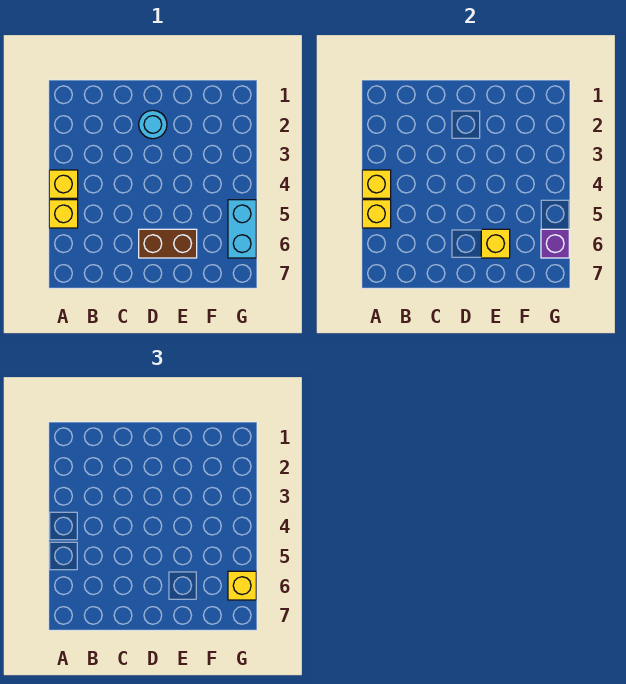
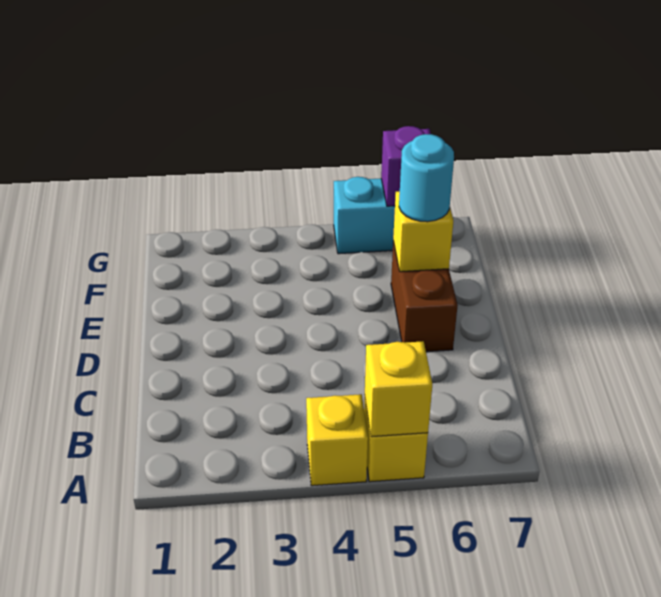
yellow 1x1 brick [362,170,391,198] -> none
cyan 1x1 round brick [139,110,167,139] -> cyan 1x1 round brick moved to [399,134,454,222]
yellow 1x1 brick [228,571,256,600] -> none

